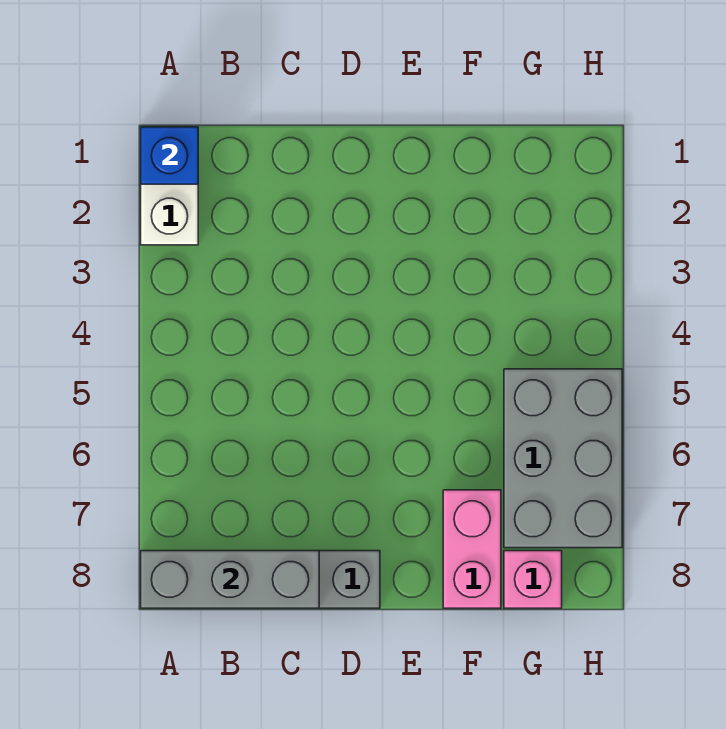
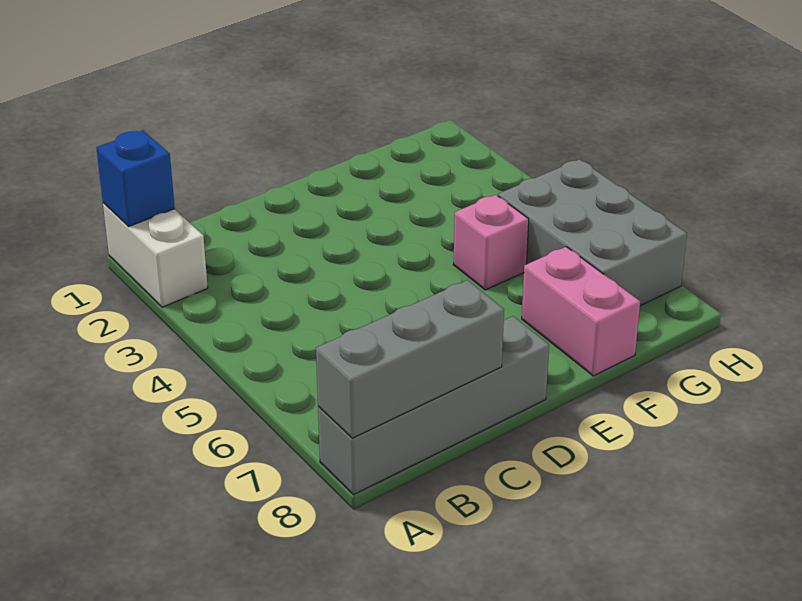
pink 1x1 brick [504,551,562,608] -> pink 1x1 brick moved to [453,195,529,290]

